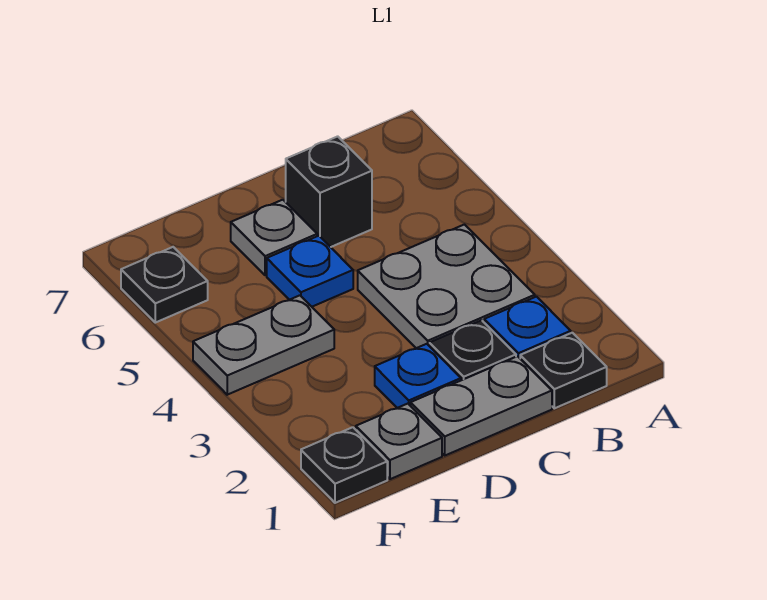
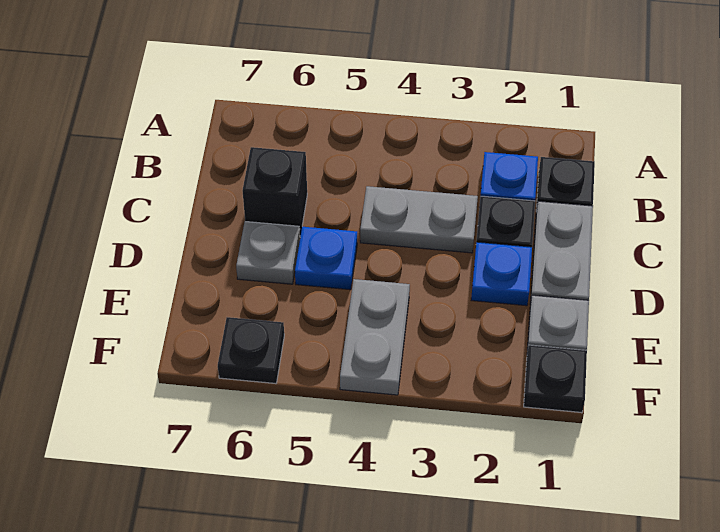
grey 2x2 plate [358,225,535,348] -> grey 1x2 plate [360,186,478,253]

